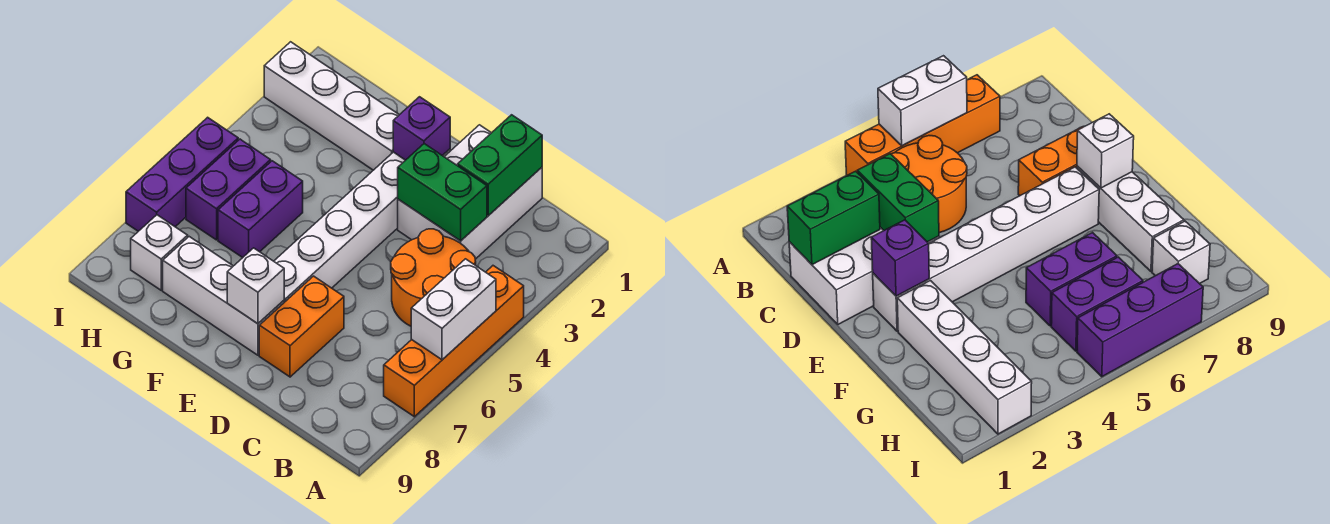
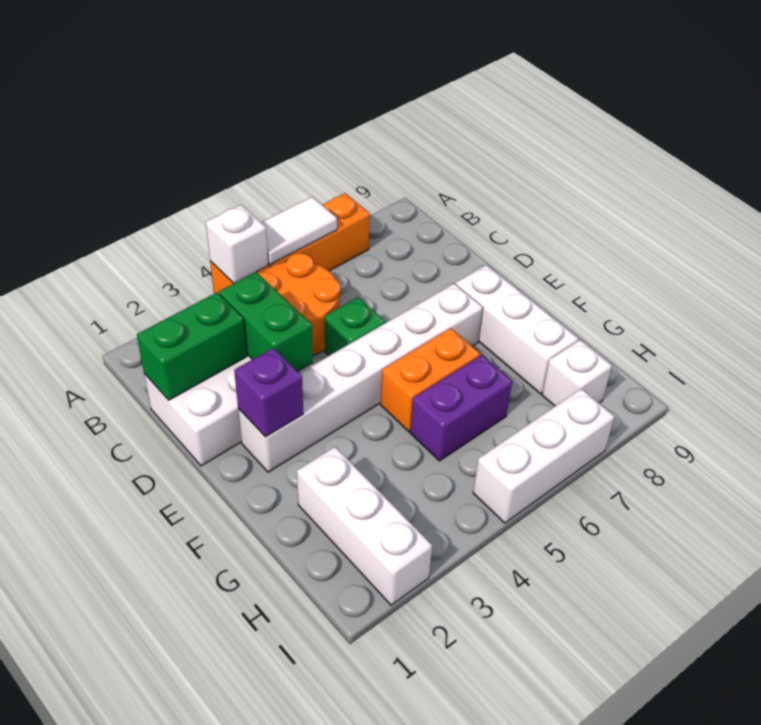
white 1x2 brick [411,259,496,360] -> white 1x2 tile [261,197,337,265]
none -> green 1x1 brick [324,297,385,356]
orange 1x2 brick [259,276,344,377] -> orange 1x2 brick moved to [381,328,480,432]
white 1x1 brick [227,248,284,324] -> white 1x1 brick moved to [206,205,268,283]
white 1x4 brick [264,42,399,170] -> white 1x3 brick [297,447,432,605]
purple 1x2 brick [186,139,271,240] -> none
purple 1x3 brick [126,117,238,231] -> white 1x3 brick [473,389,615,523]

